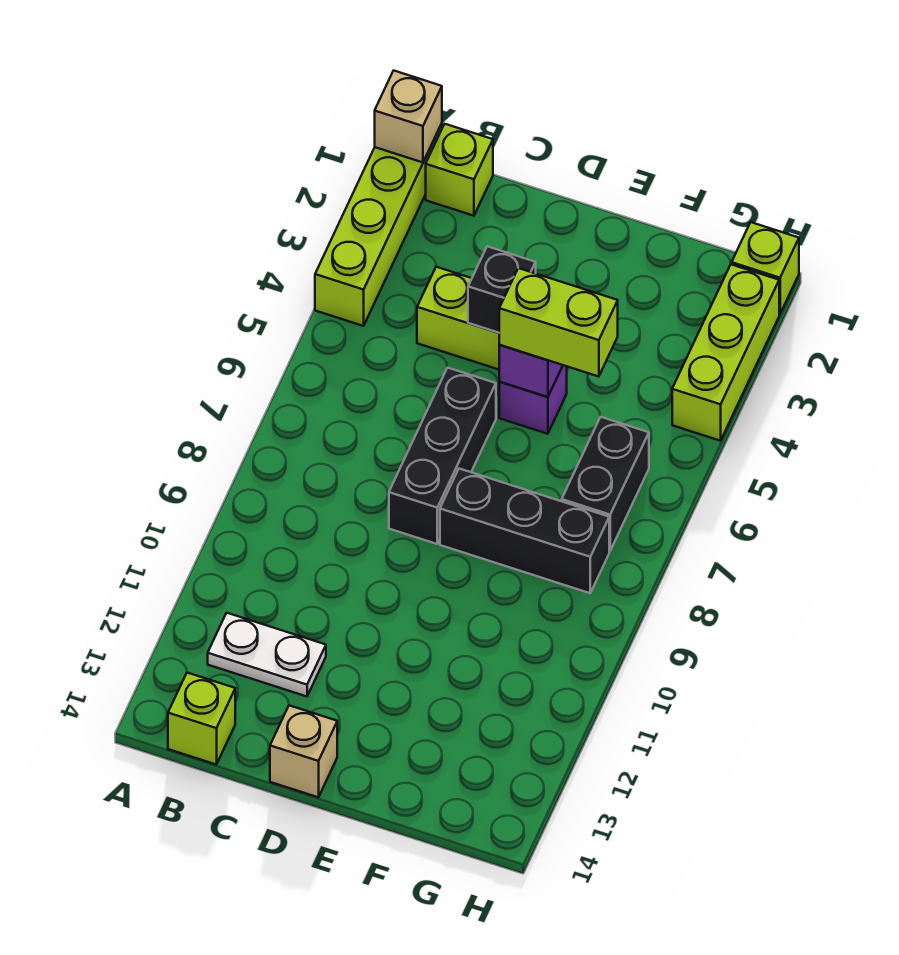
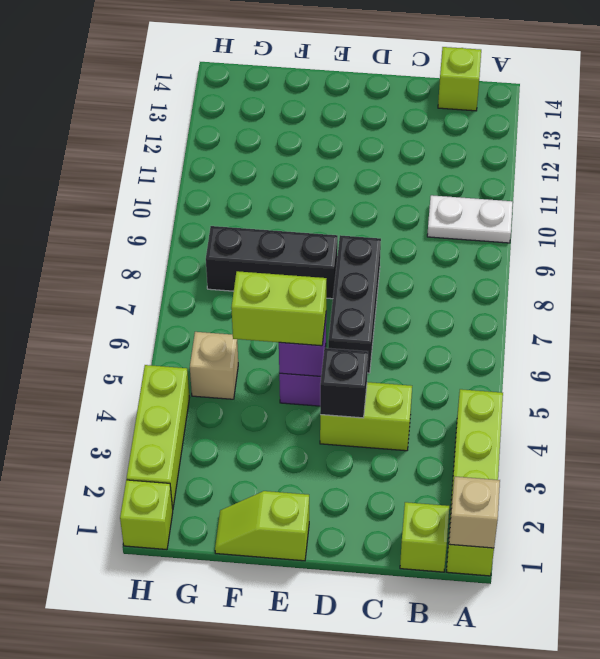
white 1x2 plate [208,613,326,696] -> white 1x2 plate moved to [427,195,513,243]
tan 1x1 brick [270,705,337,797] -> tan 1x1 brick moved to [190,332,238,399]
none -> lime 1x2 slope [215,491,309,561]
black 1x2 brick [562,417,649,551] -> none

